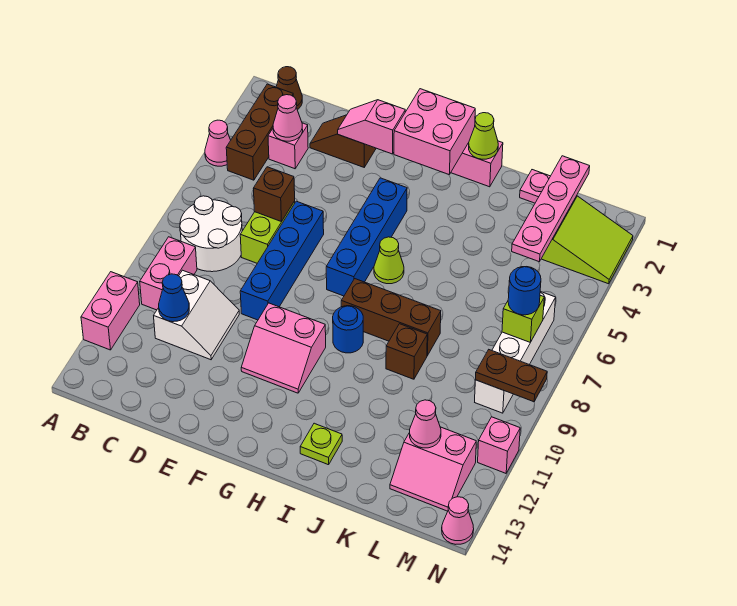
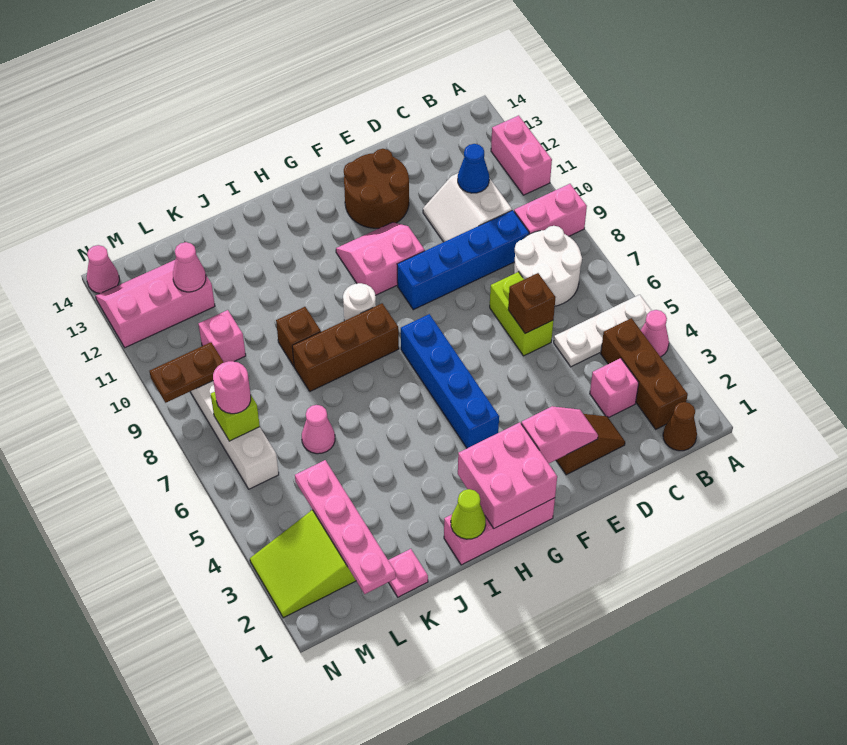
none -> white 1x3 plate [554,295,652,367]
pink 1x2 brick [140,237,197,310] -> pink 1x2 brick turned to [514,184,587,236]
pink 1x1 cone [273,95,303,141] -> pink 1x1 cone moved to [302,405,335,454]
blue 1x4 brick [240,201,324,320] -> blue 1x4 brick turned to [397,210,529,310]
none -> brown 2x2 round brick [344,149,409,228]
lime 1x1 cone [374,237,404,284] -> none
blue 1x1 round brick [333,306,363,353] -> white 1x1 round brick [343,283,376,321]
lime 1x1 plate [300,423,342,465] -> none
pink 2x2 slope [390,427,476,511] -> pink 2x3 slope [96,260,215,348]
blue 1x1 round brick [508,267,541,315] -> pink 1x1 round brick [213,361,251,414]
pink 1x1 brick [478,417,520,473] -> pink 1x1 brick moved to [198,310,246,363]

